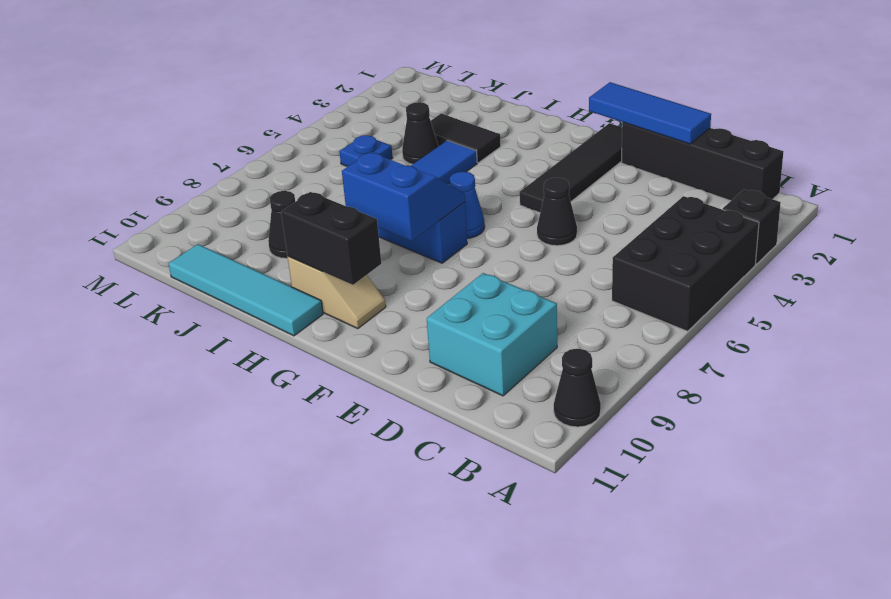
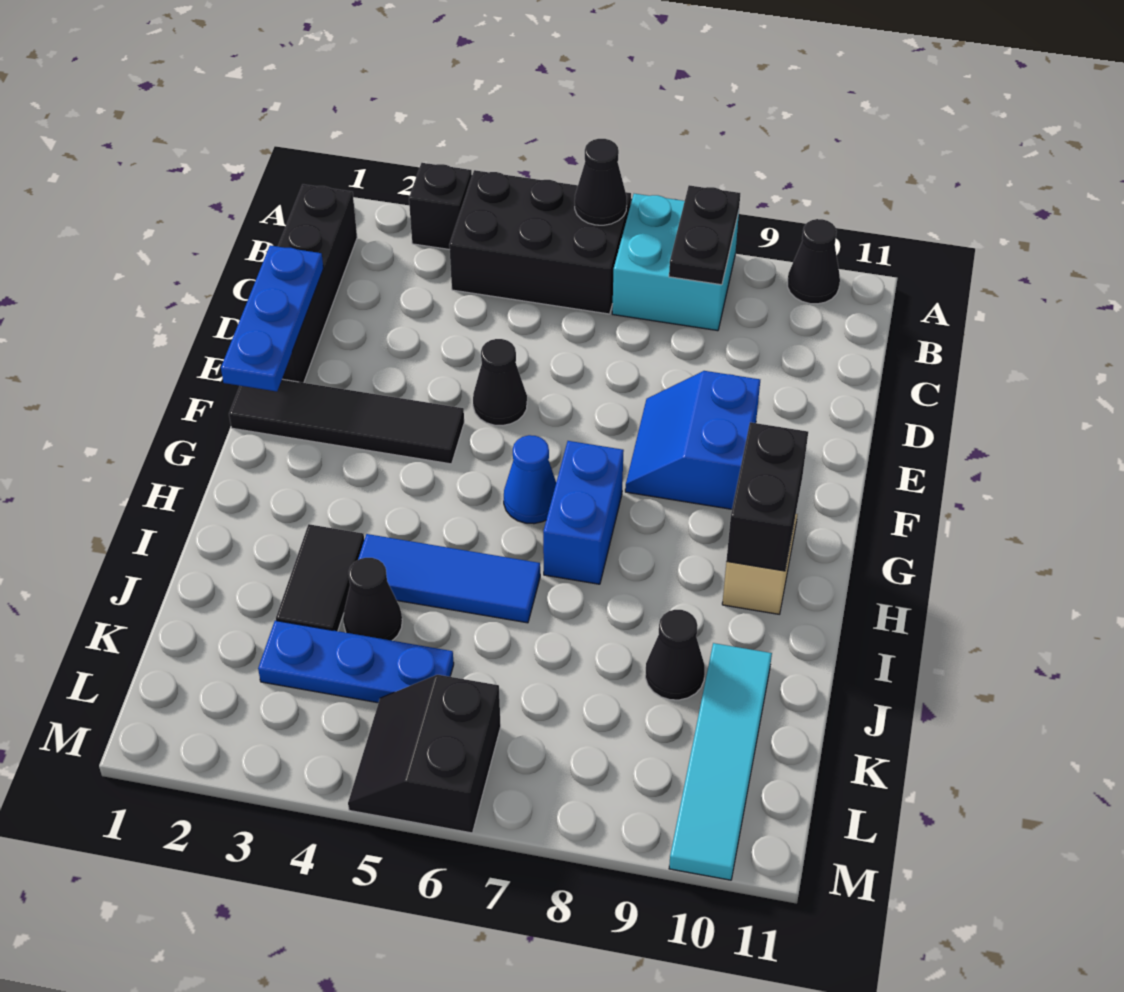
none -> black 1x1 cone [575,139,627,225]
none -> black 1x2 plate [669,185,740,285]
cyan 2x2 brick [427,273,557,396] -> cyan 2x2 brick moved to [612,194,739,331]
blue 1x3 tile [589,82,711,144] -> blue 1x3 plate [221,245,324,391]
blue 2x2 slope [342,152,465,241] -> blue 2x2 slope moved to [625,371,760,509]
cyan 1x4 tile [169,244,323,336] -> cyan 1x4 tile moved to [669,643,772,880]
blue 1x1 plate [339,135,393,166] -> blue 1x3 plate [258,621,454,703]
none -> black 2x2 slope [348,675,501,833]

